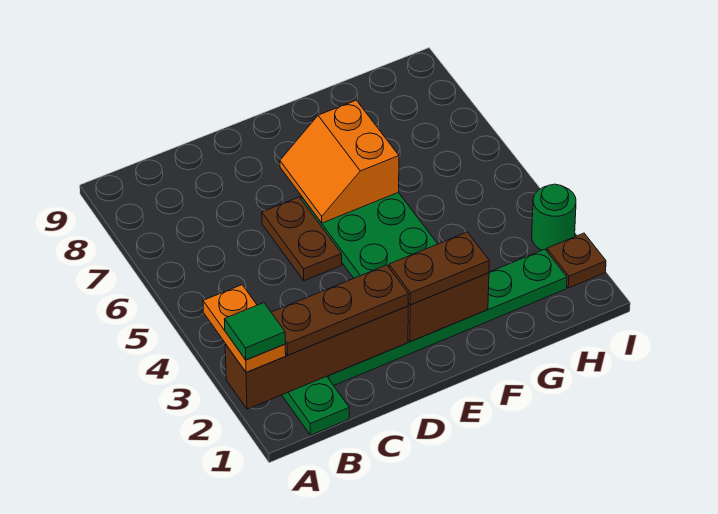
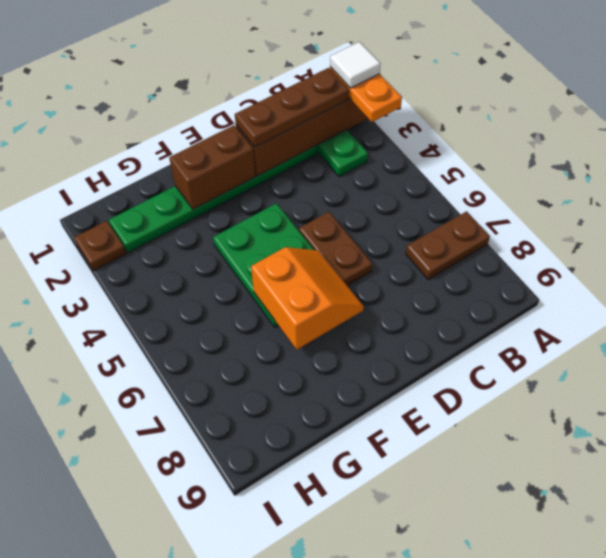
green 1x1 tile [224,303,285,360] -> white 1x1 tile [330,42,381,88]
brown 1x2 plate [389,232,489,305] -> brown 1x2 plate moved to [406,211,490,280]
green 1x1 round brick [532,184,576,251] -> none

